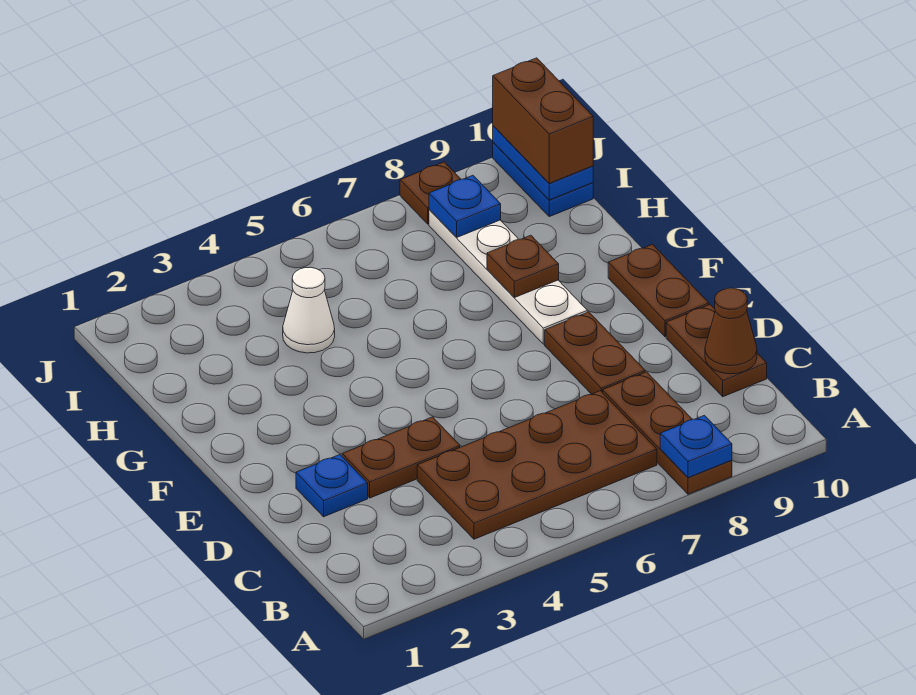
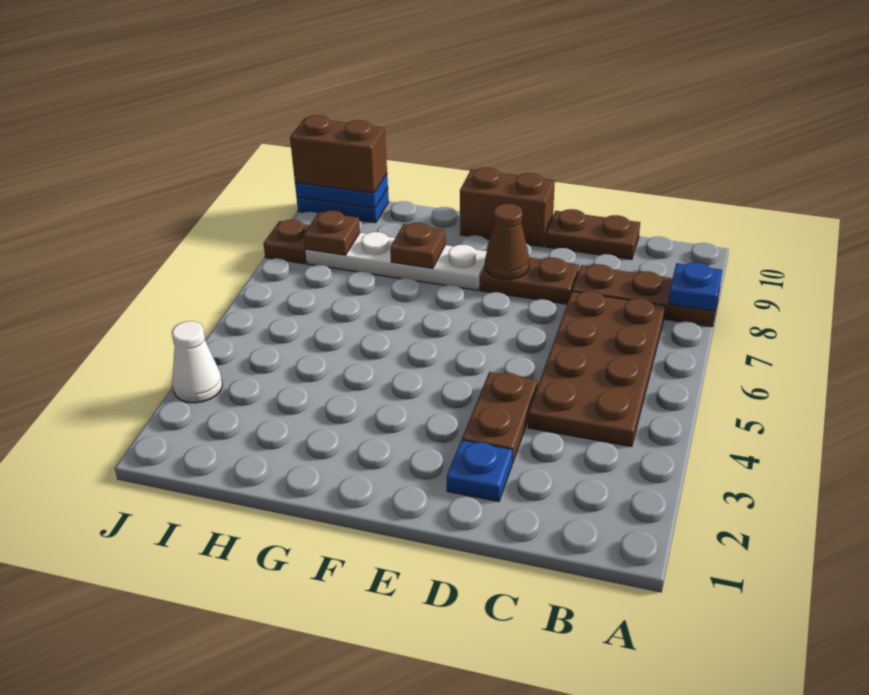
brown 1x1 cone [705,288,757,374] -> brown 1x1 cone moved to [485,204,529,279]
brown 1x2 plate [608,244,709,337] -> brown 1x2 brick [460,167,555,247]
white 1x1 cone [283,267,335,353] -> white 1x1 cone moved to [172,321,222,403]
blue 1x1 plate [429,175,501,238] -> brown 1x1 plate [304,211,360,255]

